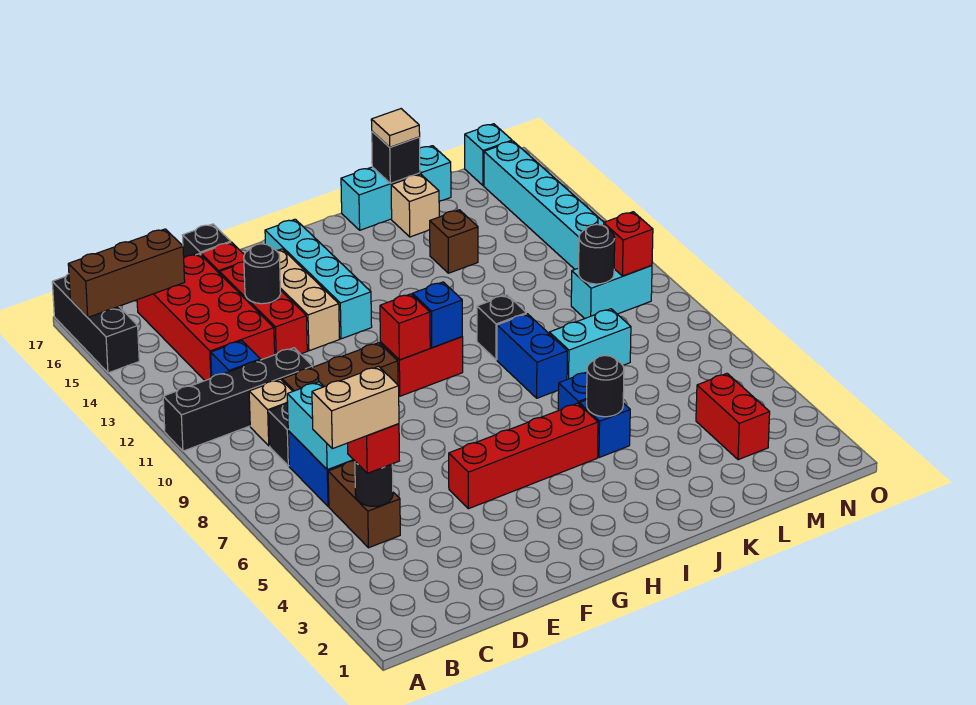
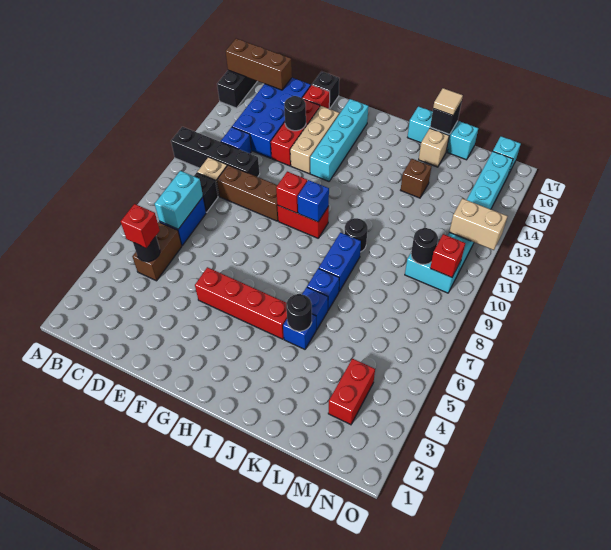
tan 1x2 brick [312,366,399,449] -> tan 1x2 brick moved to [450,198,508,250]
red 2x4 brick [137,254,275,381] -> blue 2x4 brick [232,78,311,158]
none -> blue 1x1 brick [307,268,339,310]
black 1x1 brick [477,295,526,360] -> black 1x1 round brick [345,218,368,252]
cyan 1x2 brick [549,309,631,379] -> none

